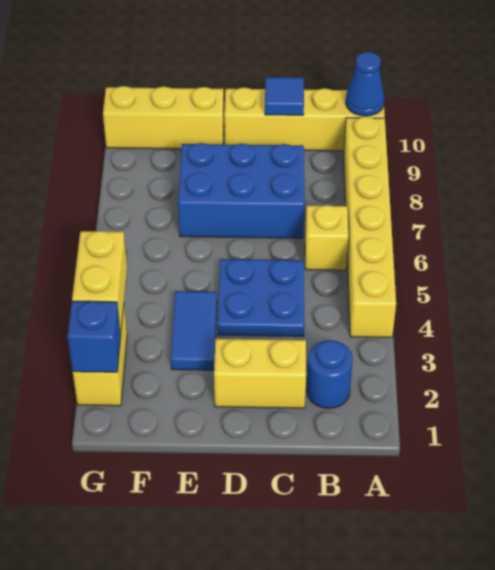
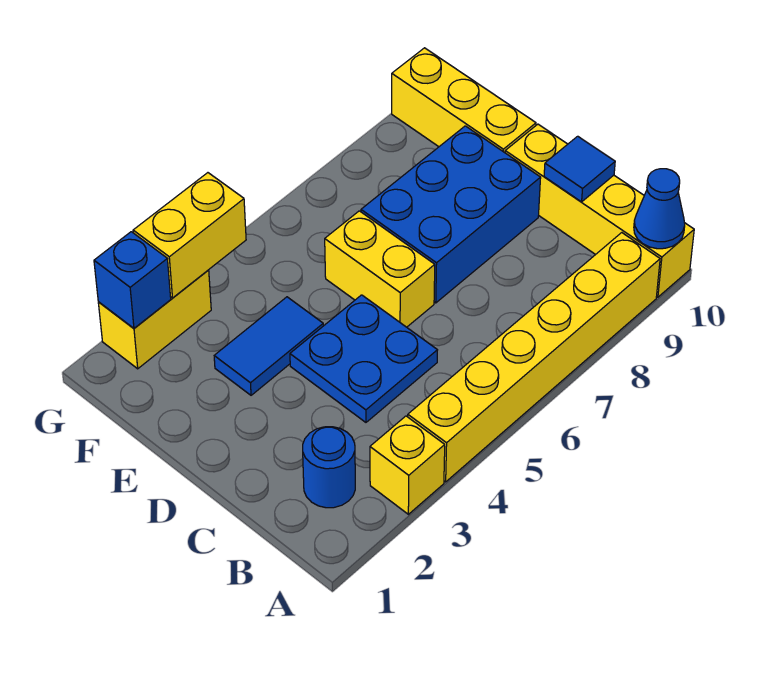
yellow 1x1 brick [305,205,348,270] -> yellow 1x1 brick moved to [370,416,445,514]
yellow 1x2 brick [214,339,306,408] -> yellow 1x2 brick moved to [325,211,435,327]
blue 2x3 brick [178,143,304,238] -> blue 2x3 brick turned to [361,126,541,303]

